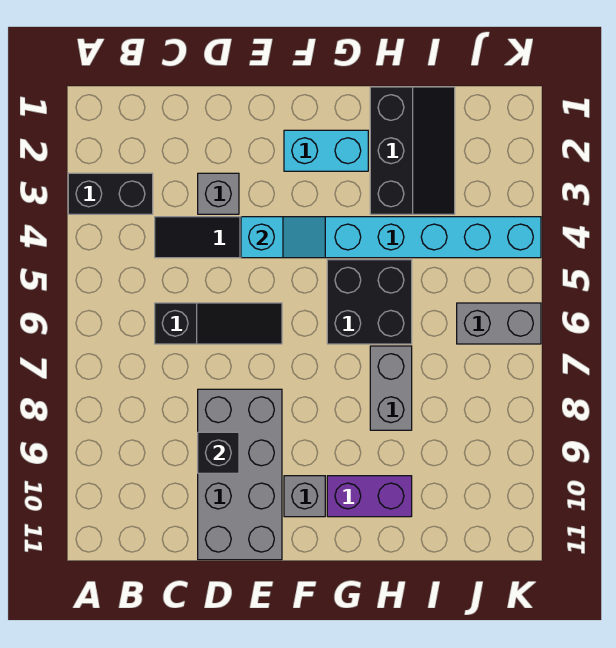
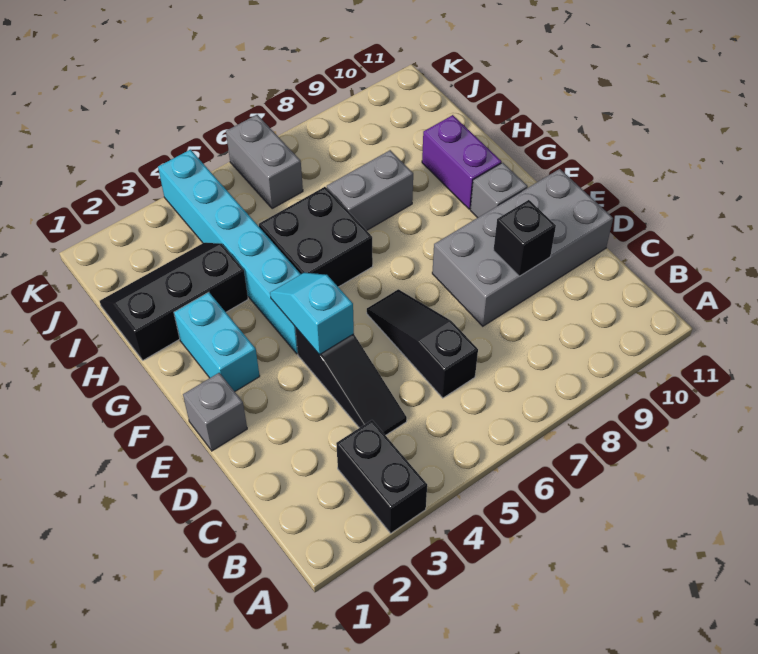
grey 1x1 brick [198,173,239,214] -> grey 1x1 brick moved to [183,373,247,451]

